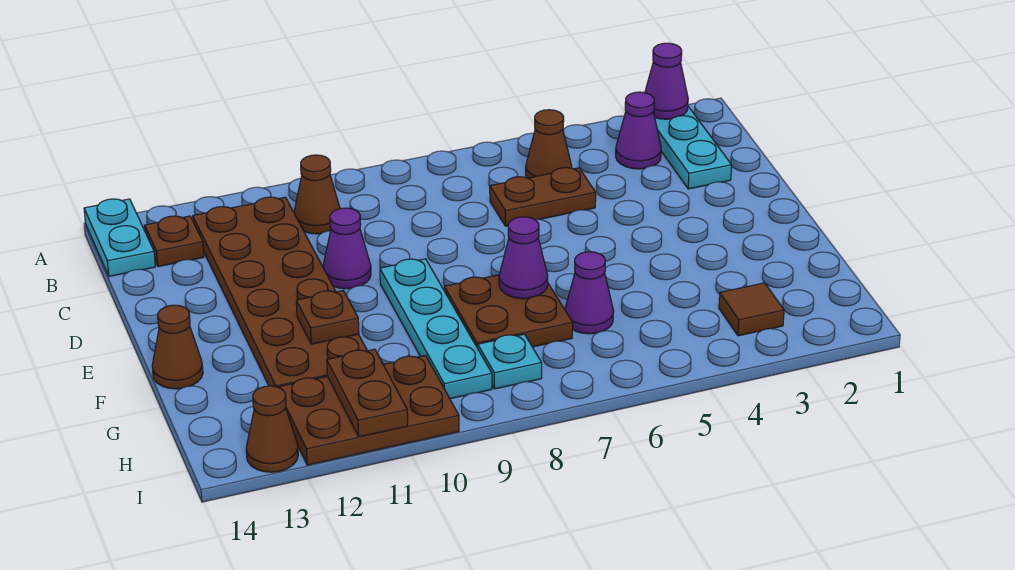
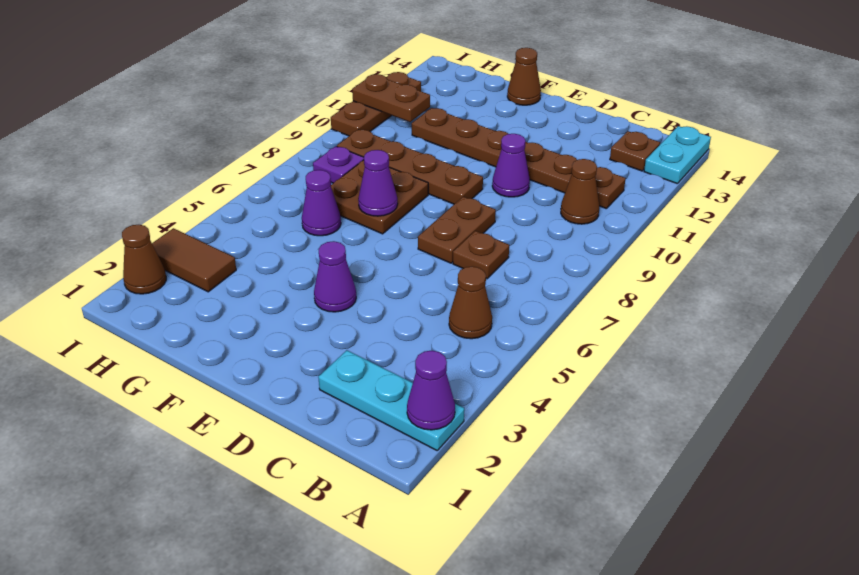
cyan 1x2 plate [84,199,155,276] -> cyan 1x2 plate turned to [644,126,711,184]
purple 1x1 cone [616,92,661,169] -> purple 1x1 cone moved to [314,241,356,312]
brown 2x6 plate [193,197,367,387] -> brown 1x6 plate [412,108,626,209]
brown 1x2 plate [490,168,596,226] -> brown 1x2 plate moved to [418,197,496,263]
cyan 1x4 plate [380,259,492,399] -> brown 1x4 plate [337,129,483,204]
brown 1x1 plate [296,291,359,344] -> brown 1x1 plate moved to [453,231,509,279]
brown 1x1 tile [719,283,784,336] -> brown 1x2 tile [152,228,236,292]
cyan 1x1 plate [478,334,542,389] -> purple 1x1 plate [313,146,364,183]
brown 2x3 plate [278,355,459,465] -> brown 1x3 plate [331,72,421,136]
brown 1x1 cone [246,386,298,472] -> brown 1x1 cone moved to [122,225,166,294]

